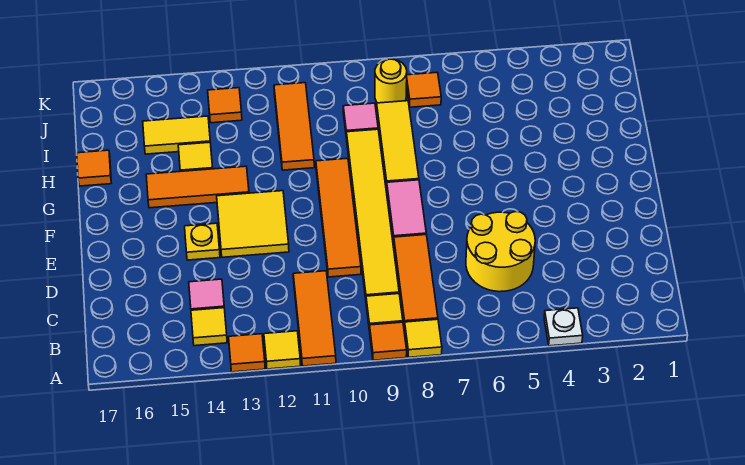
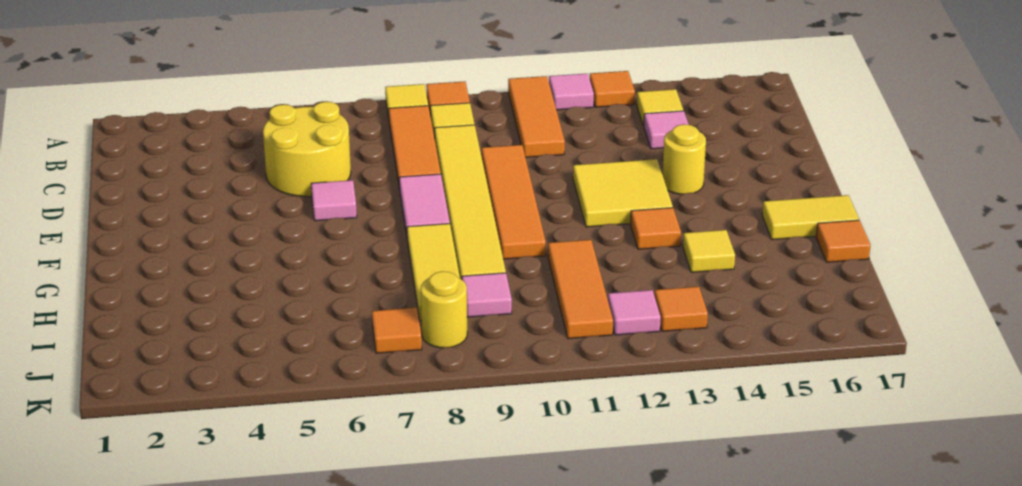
white 1x1 plate [544,308,583,346] -> none
yellow 1x1 tile [264,331,301,369] -> pink 1x1 tile [549,74,594,110]
none -> pink 1x1 tile [311,180,357,221]
yellow 1x1 plate [185,223,220,260] -> yellow 1x1 round brick [663,124,706,194]
orange 1x3 tile [146,166,249,208] -> orange 1x1 tile [631,208,681,249]
yellow 1x2 tile [143,116,210,154] -> yellow 1x2 tile moved to [762,195,859,240]
none -> pink 1x1 tile [608,290,661,335]

